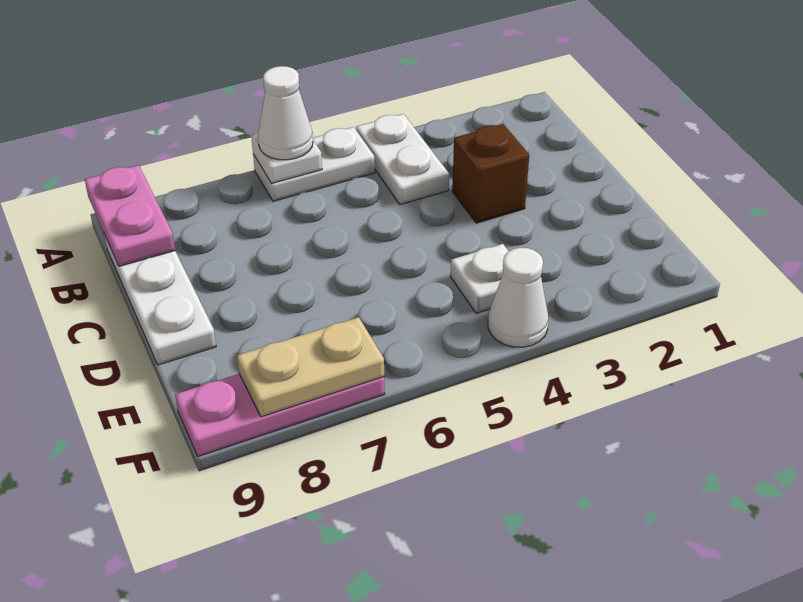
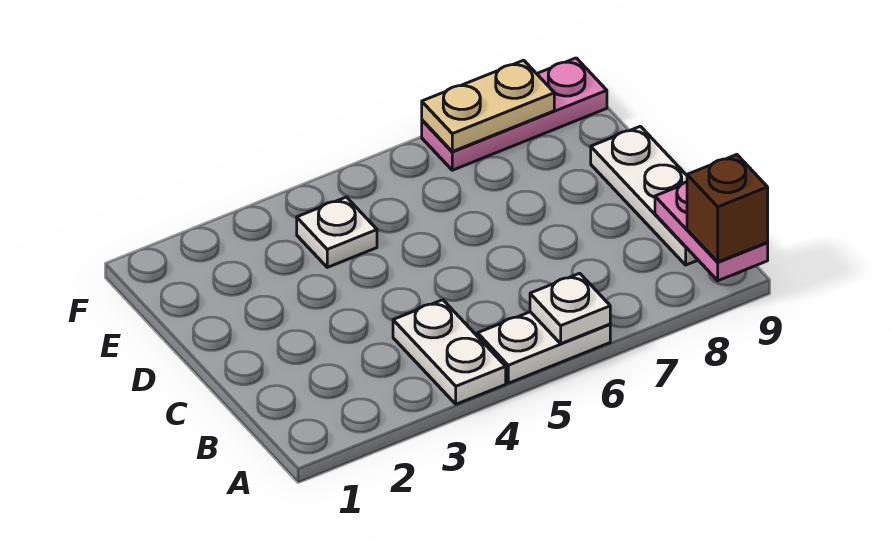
white 1x1 cone [258,66,313,160] -> none
brown 1x1 brick [452,124,529,223] -> brown 1x1 brick moved to [687,155,768,262]
white 1x1 cone [488,248,548,347] -> none

